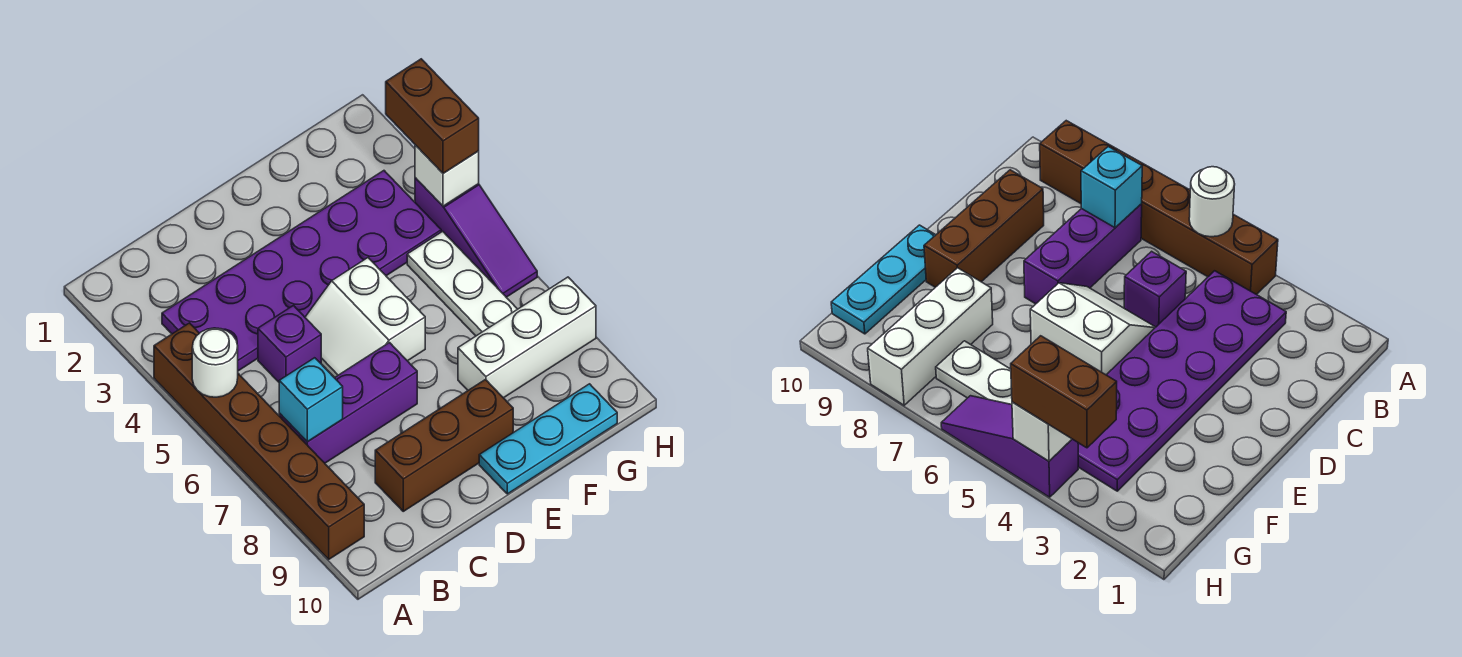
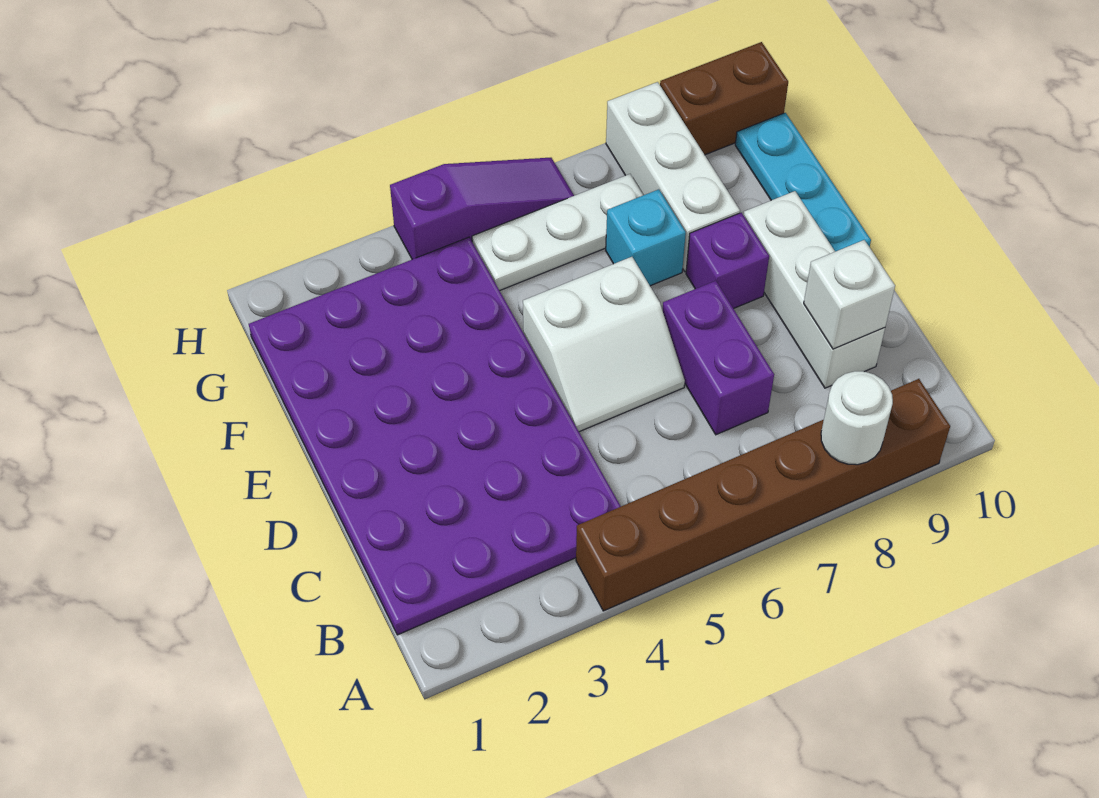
white 1x1 round brick [192,328,238,397] -> white 1x1 round brick moved to [821,371,893,465]
purple 2x6 plate [162,171,441,371] -> purple 4x6 plate [249,237,621,635]
purple 1x3 brick [279,343,417,463] -> purple 1x2 brick [662,281,774,435]
cyan 1x1 brick [279,358,343,442] -> cyan 1x1 brick moved to [606,189,686,286]
purple 1x1 brick [258,306,321,382] -> purple 1x1 brick moved to [686,213,769,309]
brown 1x3 brick [375,380,513,511] -> white 1x3 brick [744,191,885,388]
brown 1x2 brick [386,59,479,173] -> brown 1x2 brick moved to [660,42,788,155]
white 1x1 brick [415,145,479,206] -> white 1x1 brick moved to [804,240,895,349]

